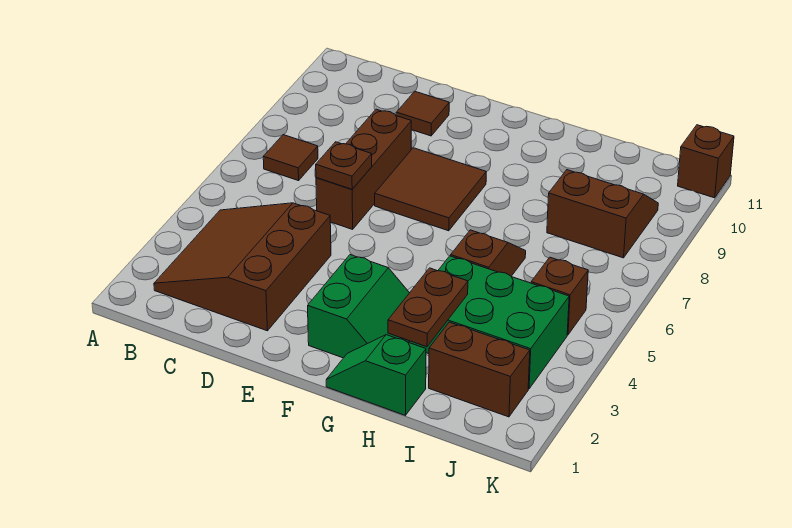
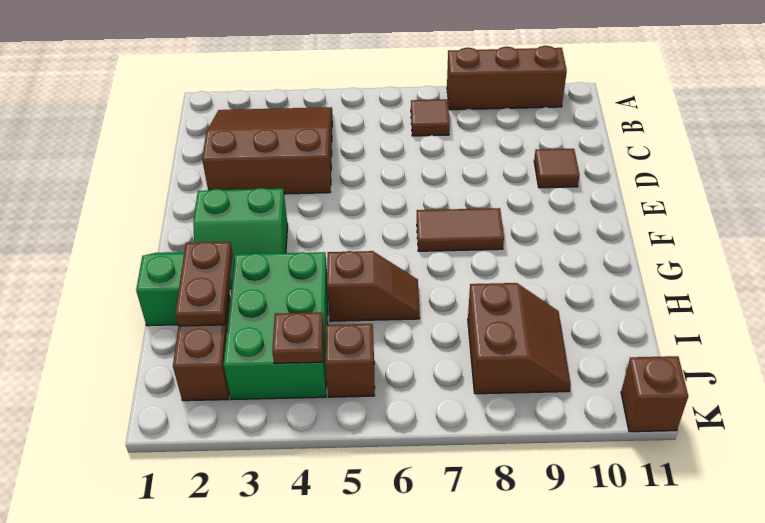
brown 1x3 brick [316,109,411,229] -> brown 1x3 brick moved to [447,46,567,110]
brown 1x1 plate [316,142,372,189] -> brown 1x1 plate moved to [272,312,323,363]
brown 2x2 tile [375,148,486,231] -> brown 1x2 tile [417,208,504,251]
brown 1x2 plate [388,268,468,347] -> brown 1x2 plate turned to [175,242,233,326]

